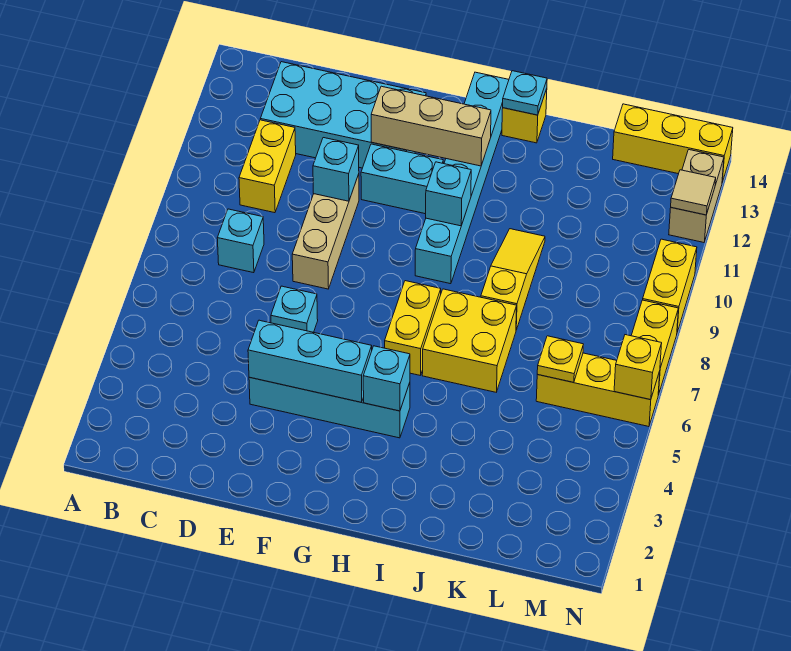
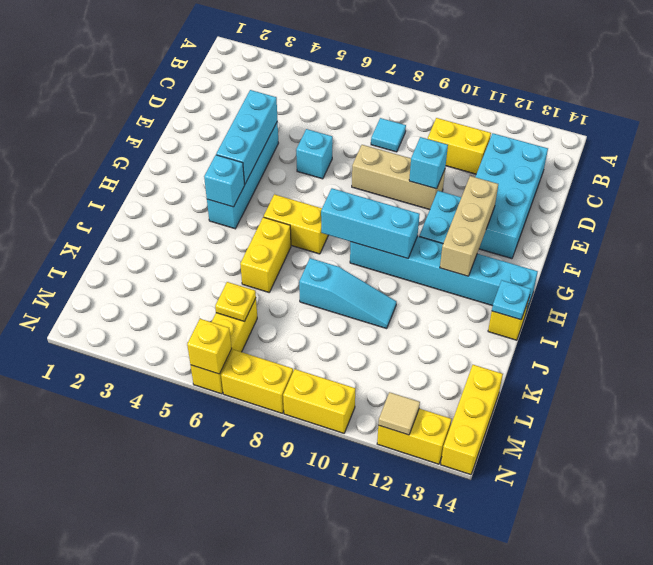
cyan 1x1 brick [217,209,264,273] -> cyan 1x1 tile [371,118,406,152]
cyan 1x1 brick [426,162,471,226] -> cyan 1x3 brick [321,188,420,258]
yellow 2x2 brick [422,289,517,392] -> yellow 1x2 brick [240,217,291,292]
yellow 1x3 slope [481,229,545,330] -> cyan 1x3 slope [299,258,396,329]
tan 1x2 brick [669,150,724,242] -> yellow 1x2 brick [377,409,451,464]

